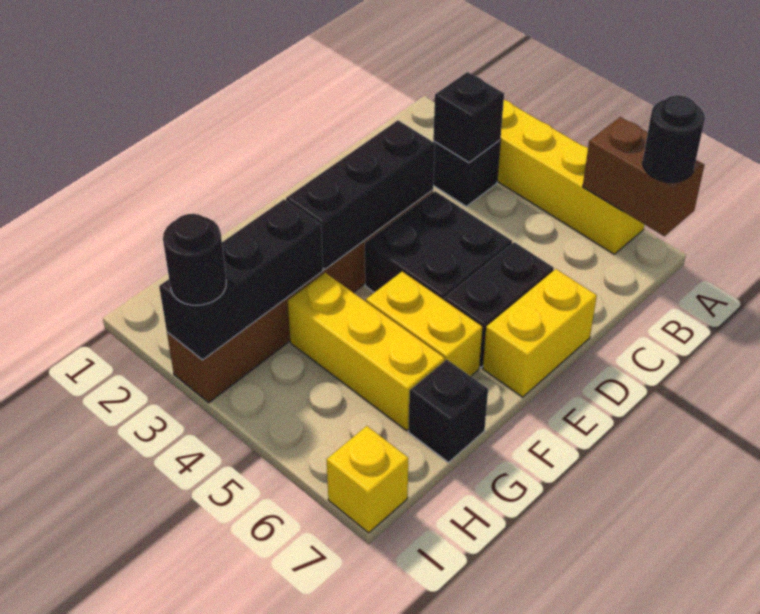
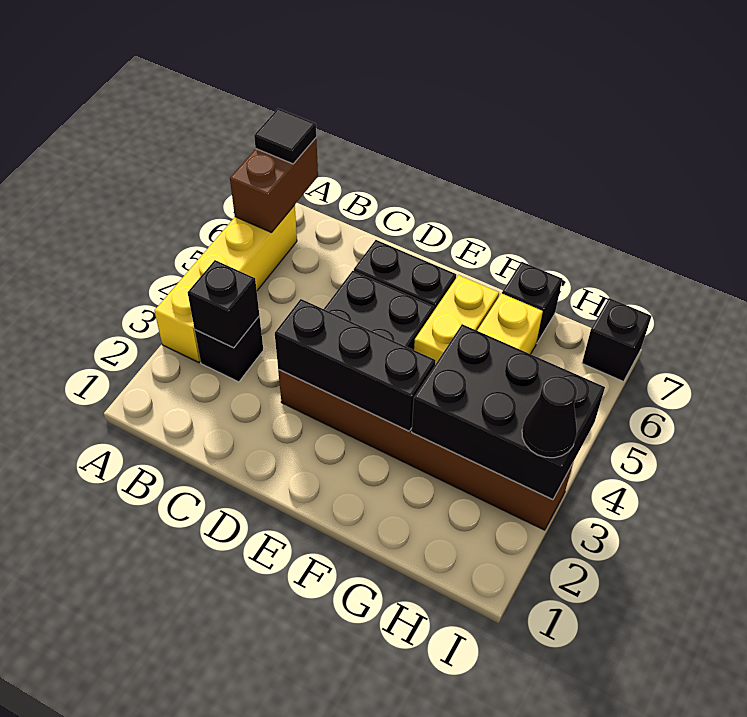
black 1x1 round brick [642,95,705,182] -> black 1x1 tile [254,109,316,164]
yellow 1x2 brick [483,269,597,397] -> none
black 1x3 brick [159,199,323,360] -> black 2x3 brick [412,324,605,500]
black 1x1 round brick [163,214,226,305] -> black 1x1 cone [522,376,577,458]
yellow 1x1 brick [327,426,408,533] -> black 1x1 brick [582,298,651,381]

